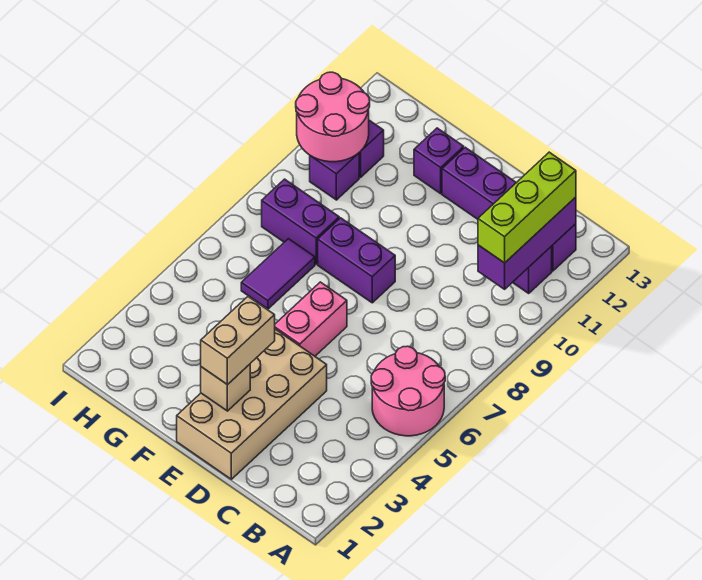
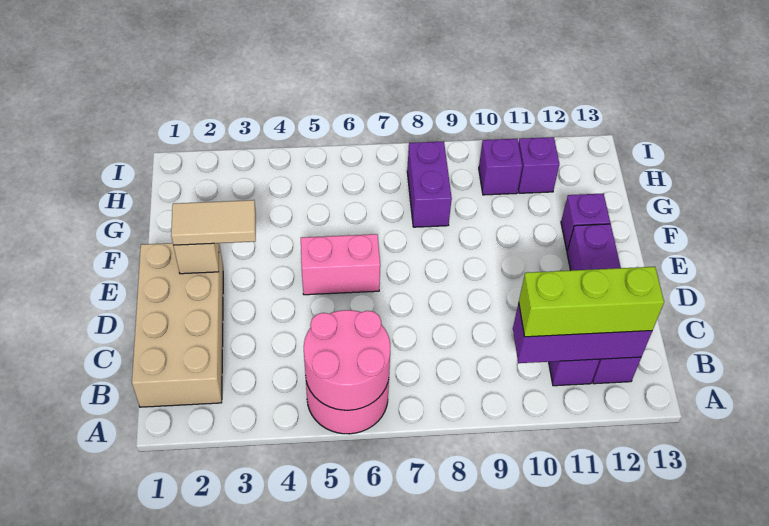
tan 2x4 brick [177,329,327,479] -> tan 2x4 brick turned to [132,243,223,407]
tan 1x2 brick [201,297,275,385] -> tan 1x2 tile [171,200,256,245]
purple 1x2 brick [318,218,395,303] -> none
purple 1x2 tile [241,239,315,309] -> none
pink 2x2 round brick [296,72,370,162] -> pink 2x2 round brick moved to [304,310,390,410]

